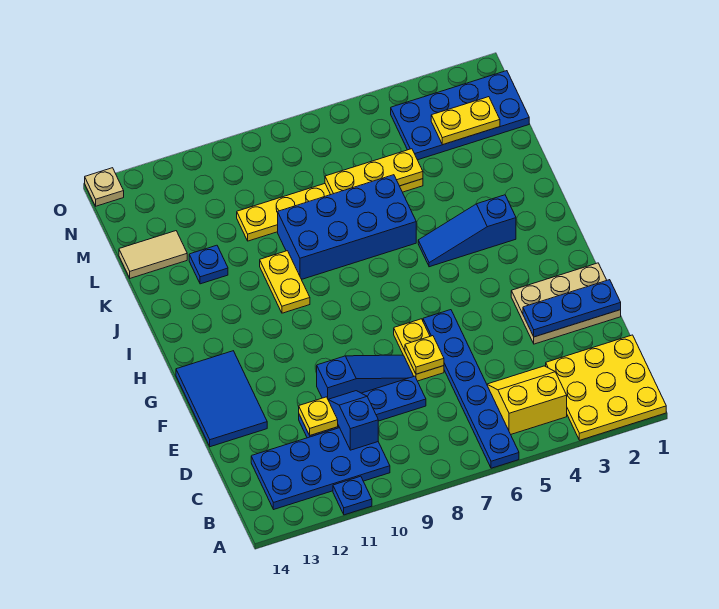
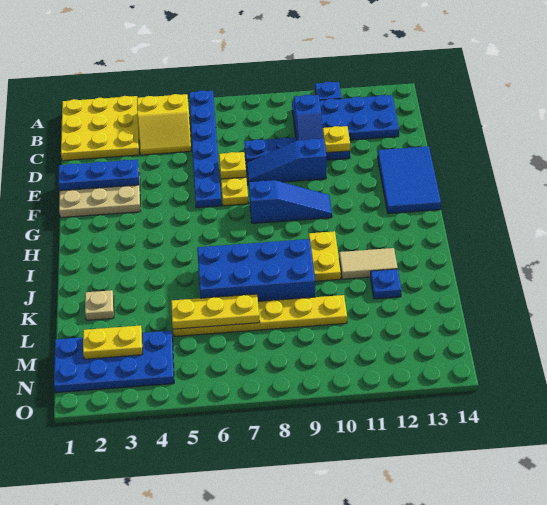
blue 1x3 slope [418,195,516,267] -> blue 1x3 slope moved to [249,180,332,223]
tan 1x2 tile [119,231,187,278] -> tan 1x2 tile moved to [339,248,398,279]
tan 1x1 plate [85,168,124,206] -> tan 1x1 plate moved to [85,290,114,320]

